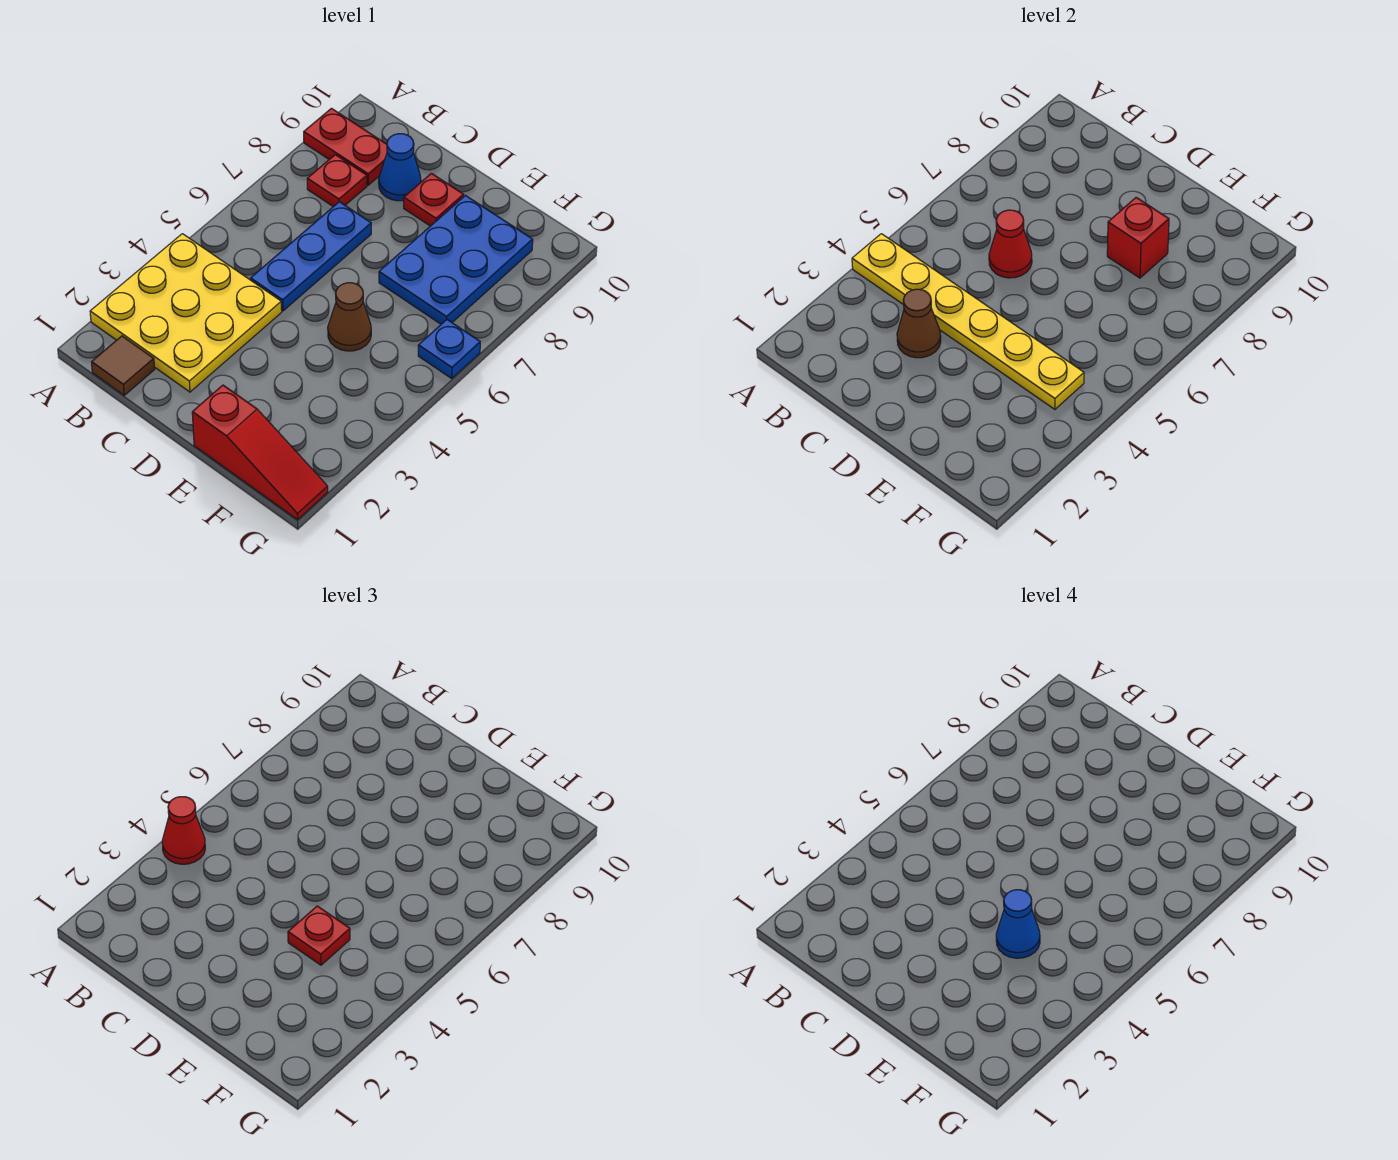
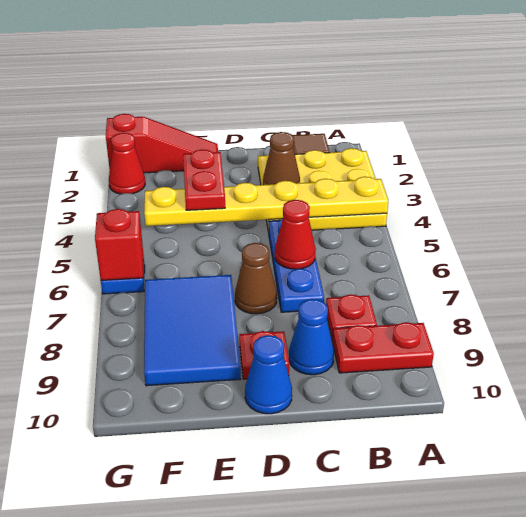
red 1x1 cone [162,797,205,864] -> red 1x1 cone moved to [109,133,145,194]
red 1x3 slope [192,385,328,520] -> red 1x3 slope turned to [106,114,218,173]
red 1x1 plate [288,906,350,965] -> red 1x2 plate [183,150,225,210]
blue 1x1 cone [996,890,1040,958] -> blue 1x1 cone moved to [245,335,292,414]
brown 1x1 cone [328,283,371,351] -> brown 1x1 cone moved to [235,243,277,314]
blue 2x3 plate [379,196,533,324] -> blue 2x3 tile [144,275,241,386]
red 1x1 brick [1107,197,1169,278] -> red 1x1 brick moved to [95,209,143,280]

